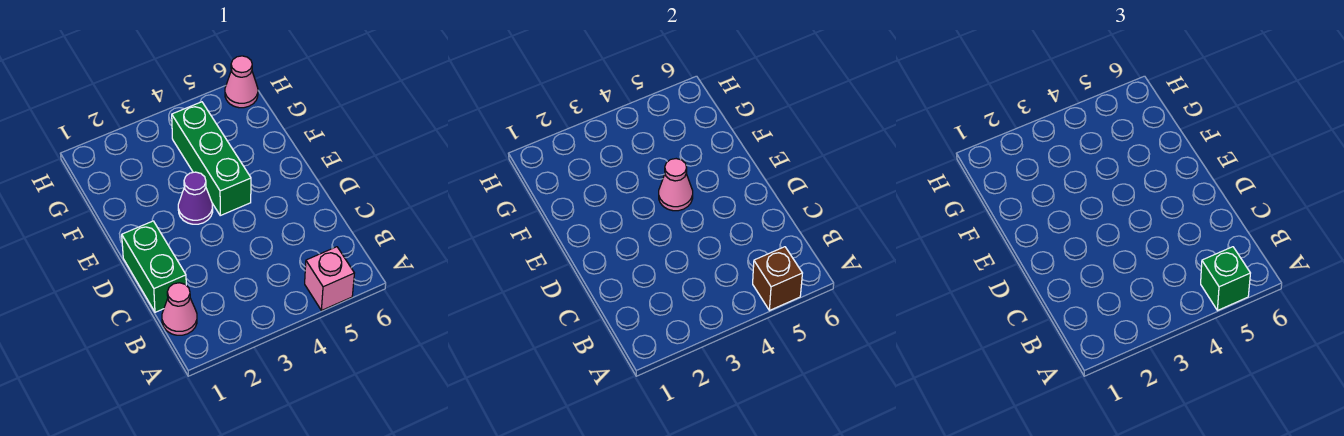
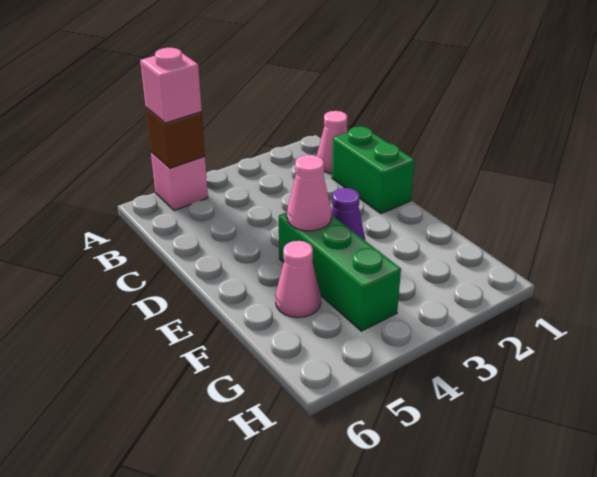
green 1x1 brick [1201,247,1250,311] -> pink 1x1 brick [140,48,202,123]
pink 1x1 cone [225,56,258,108] -> pink 1x1 cone moved to [276,241,321,317]

